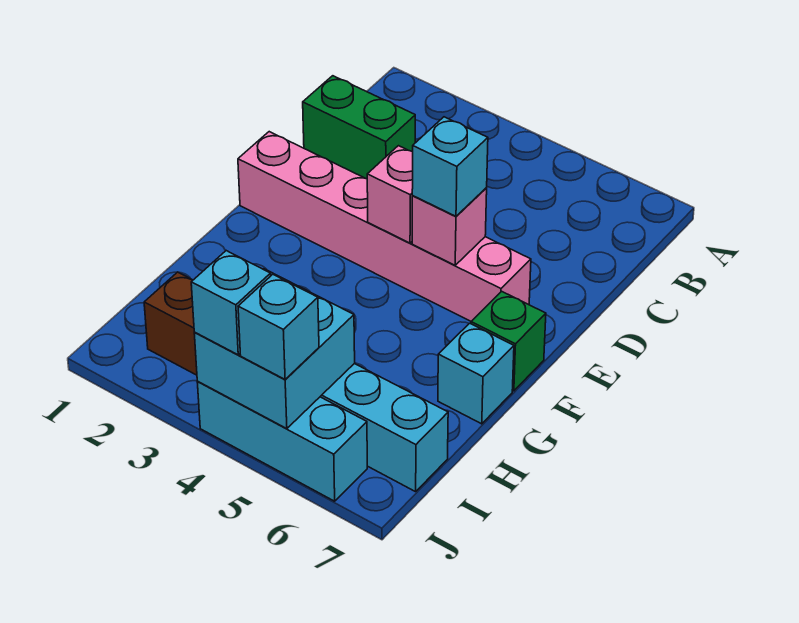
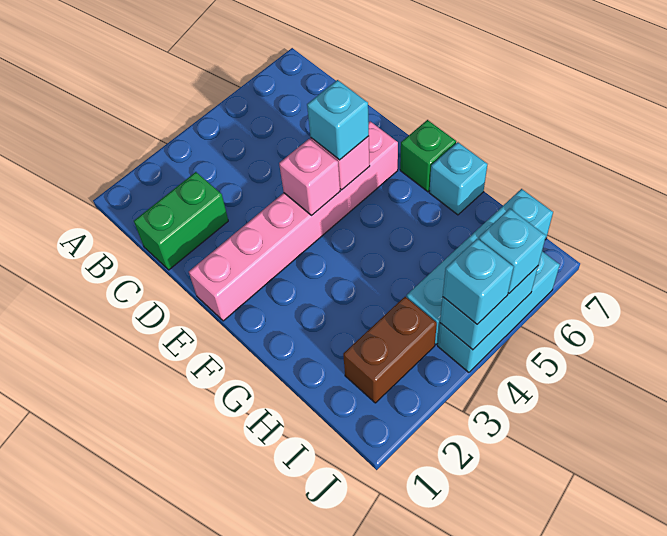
cyan 2x2 brick [194,269,355,429] -> cyan 1x2 brick [440,266,538,350]

